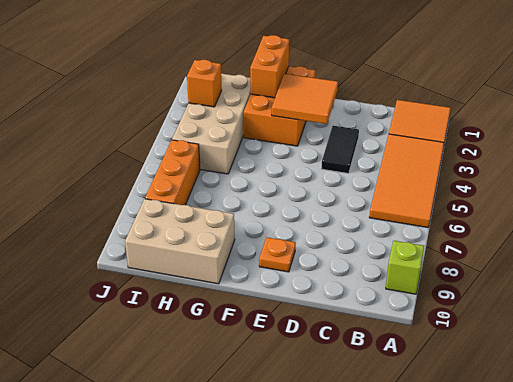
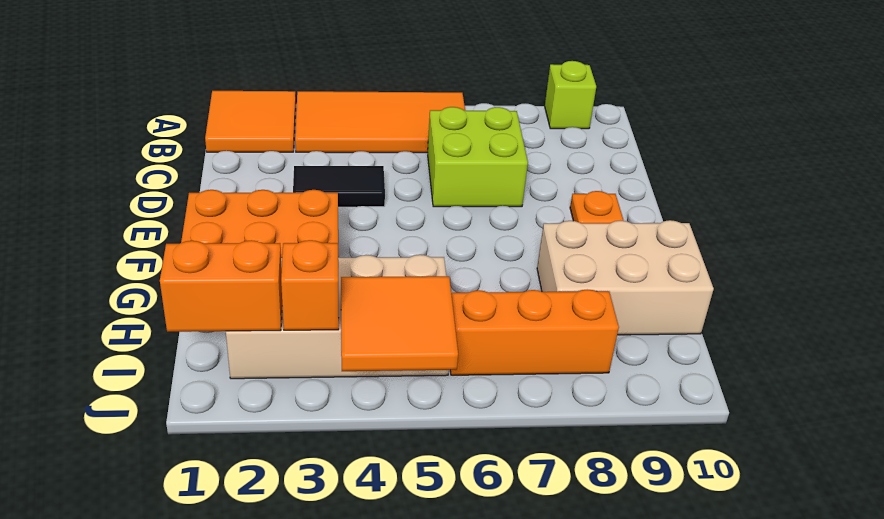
none -> lime 2x2 brick [428,107,528,207]
orange 2x2 tile [272,74,338,124] -> orange 2x2 tile moved to [341,276,458,371]
orange 1x2 brick [250,35,289,98] -> orange 1x2 brick moved to [160,240,282,332]
tan 2x3 brick [125,199,235,284] -> tan 2x3 brick turned to [537,220,714,335]

